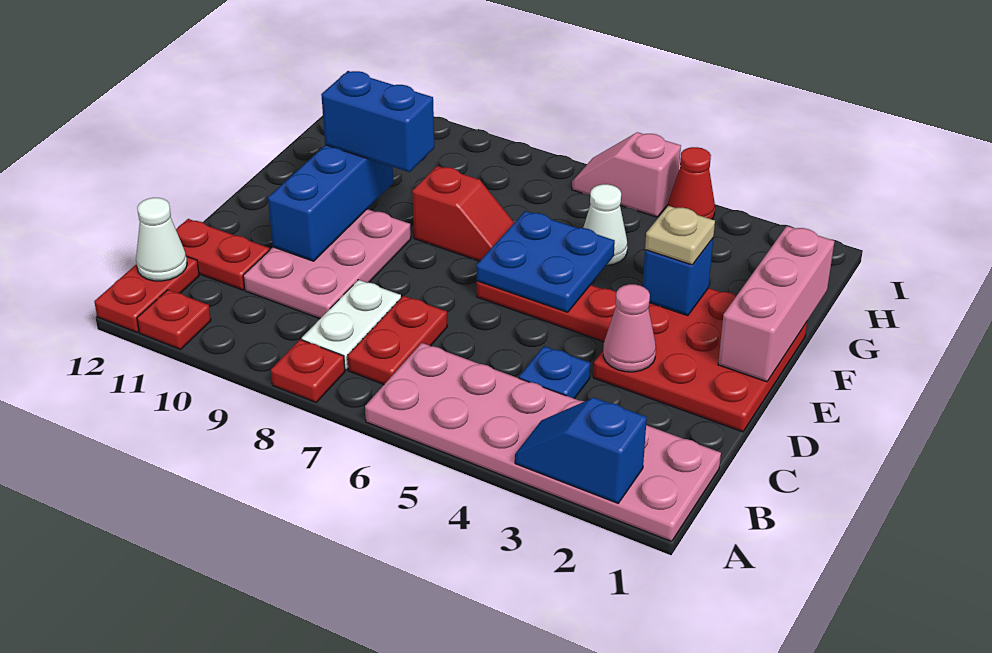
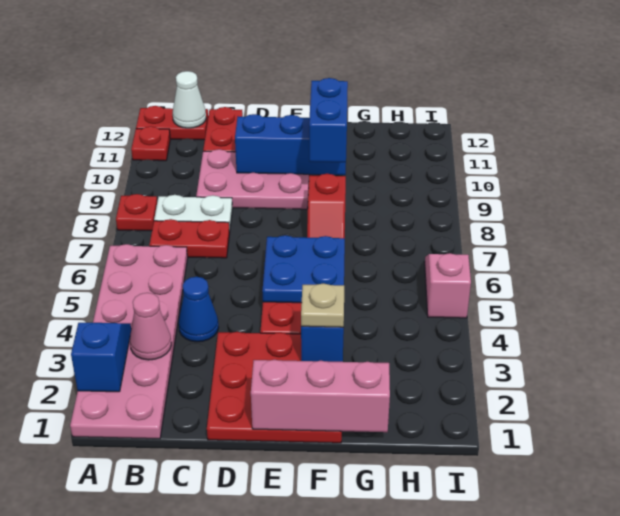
blue 1x1 plate [519,346,590,398] -> blue 1x1 cone [179,277,219,342]
pink 1x1 cone [603,284,656,372] -> pink 1x1 cone moved to [130,293,171,360]
white 1x1 cone [583,184,627,265] -> none
red 1x1 cone [668,147,715,219] -> none

